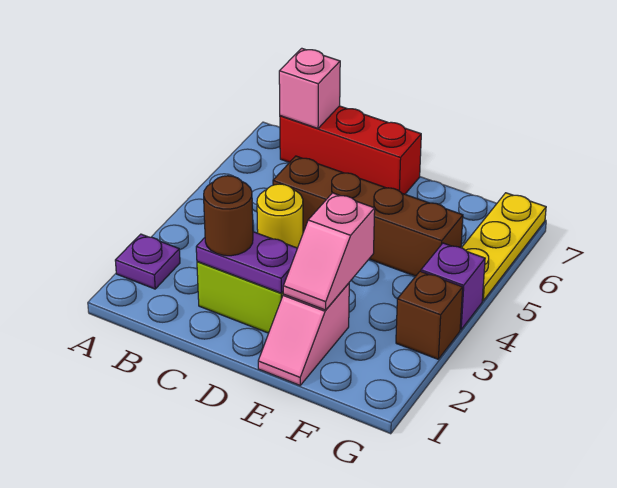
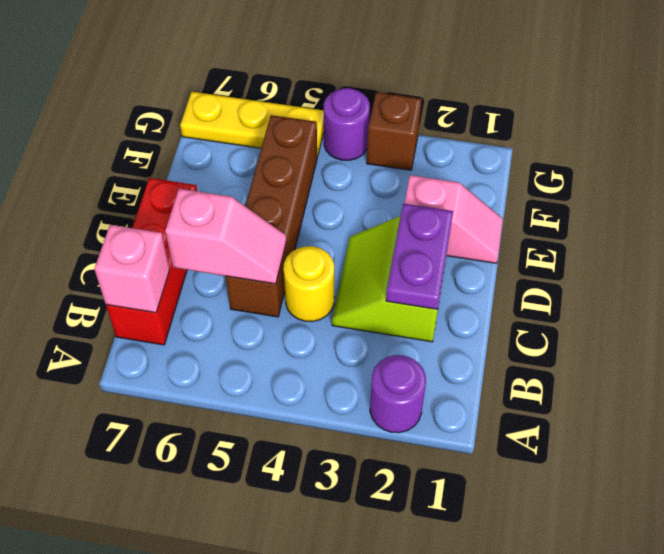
purple 1x1 plate [115,234,180,289] -> purple 1x1 round brick [370,355,426,433]
brown 1x1 round brick [204,176,253,256] -> none
pink 1x2 slope [283,193,375,310] -> pink 1x2 slope moved to [165,189,286,284]
purple 1x1 brick [421,243,485,330] -> purple 1x1 round brick [324,88,370,160]

